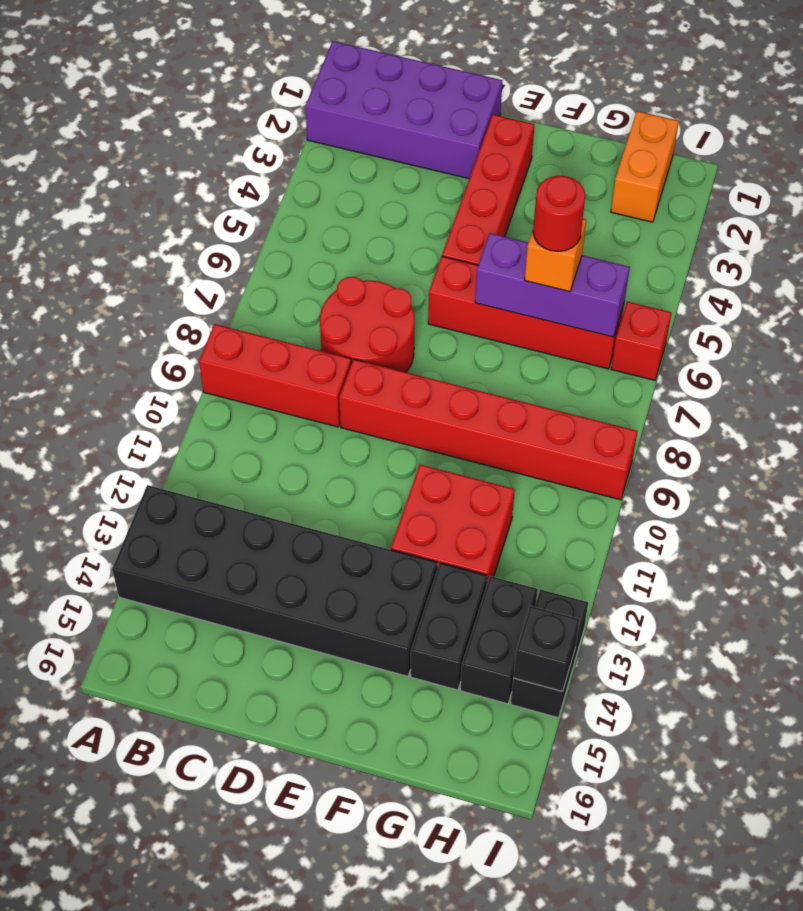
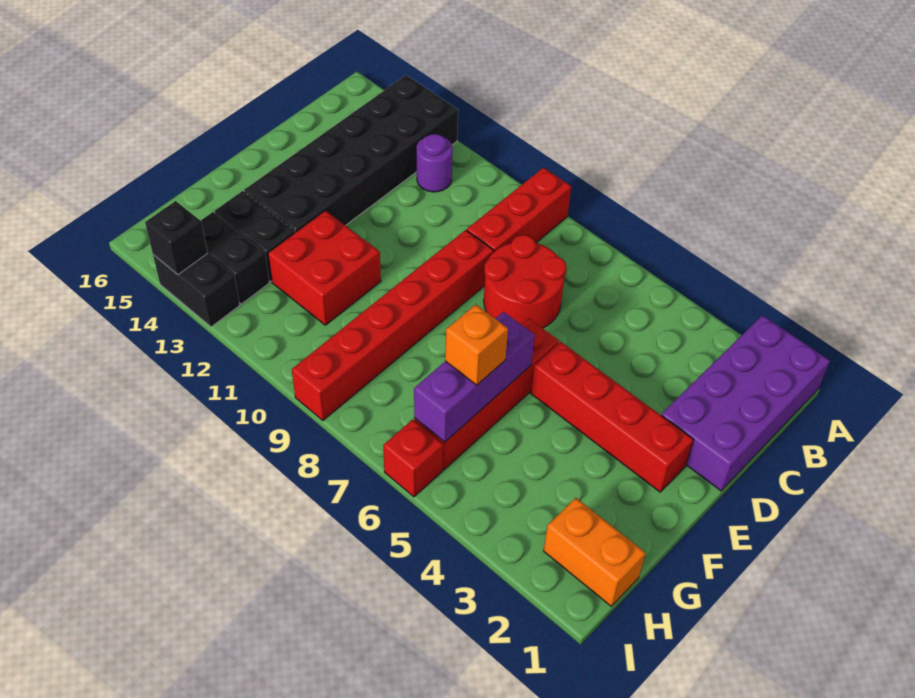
none -> purple 1x1 round brick [417,134,452,192]
red 1x1 round brick [533,176,585,252] -> none

